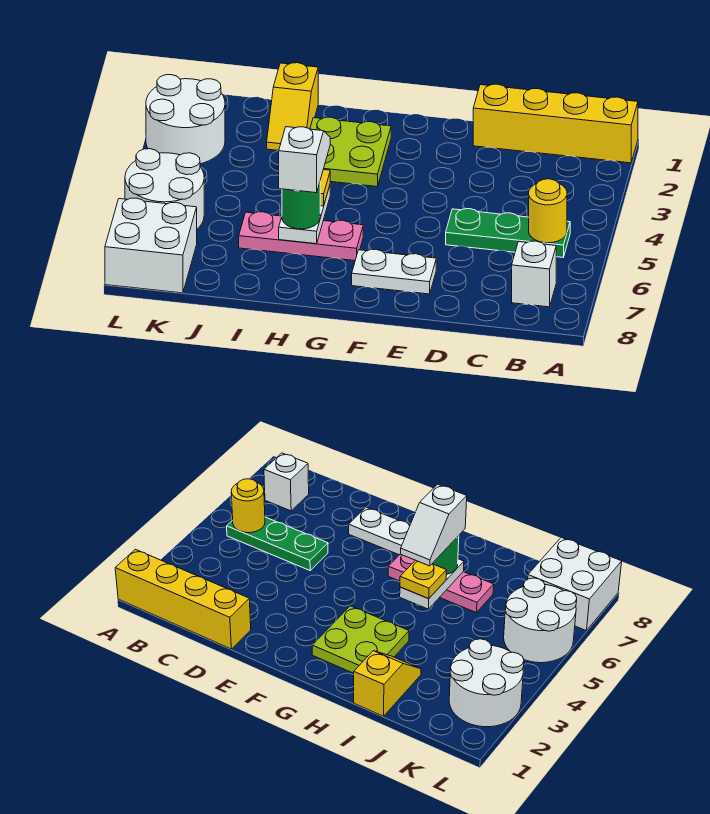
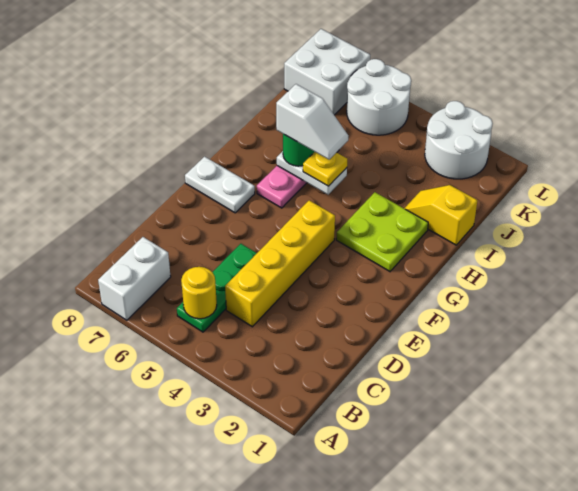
yellow 1x4 brick [473,84,638,163] -> yellow 1x4 brick moved to [225,200,335,327]
white 1x1 brick [512,241,556,307] -> white 1x2 brick [98,237,171,320]
white 1x2 plate [352,249,436,294] -> white 1x2 plate turned to [185,157,255,213]

